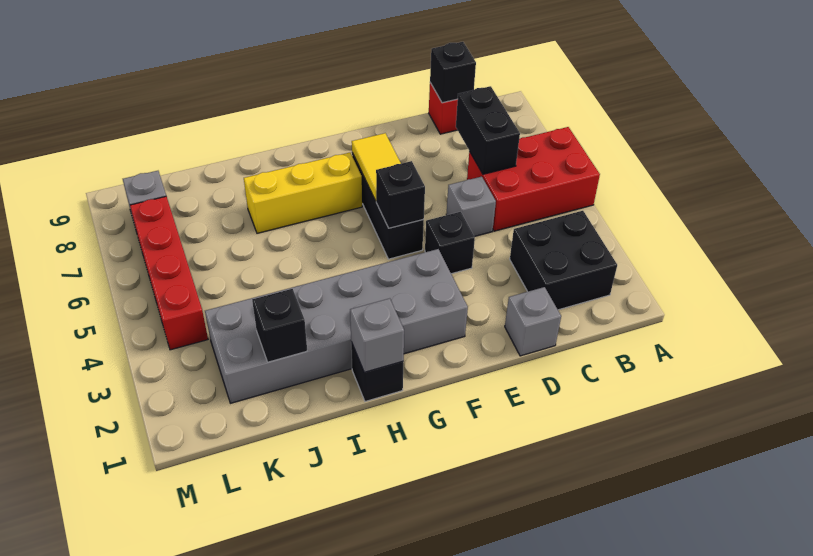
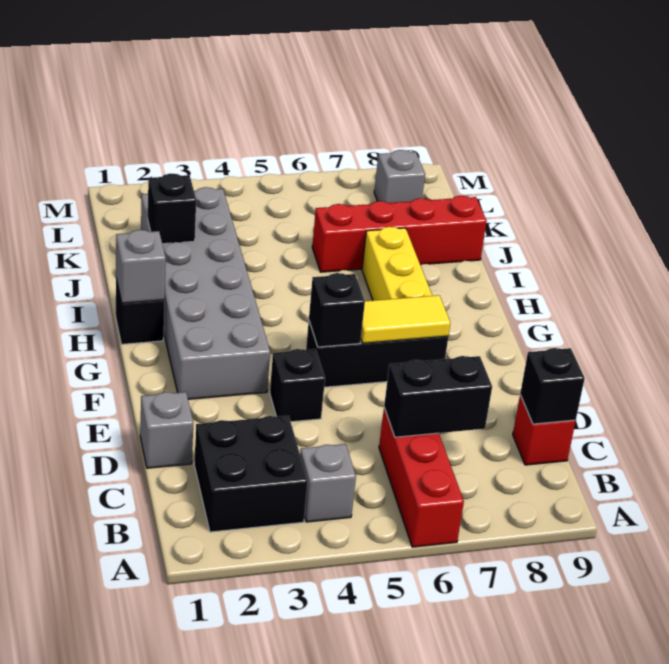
red 2x3 brick [467,127,600,231] -> red 1x3 brick [379,408,464,547]
grey 1x1 brick [446,177,496,237] -> grey 1x1 brick moved to [300,444,356,522]
red 1x4 brick [130,196,208,350] -> red 1x4 brick moved to [312,196,487,272]

